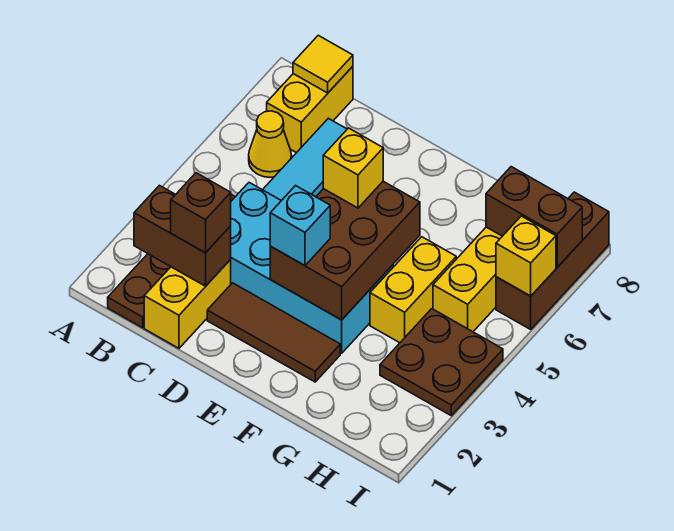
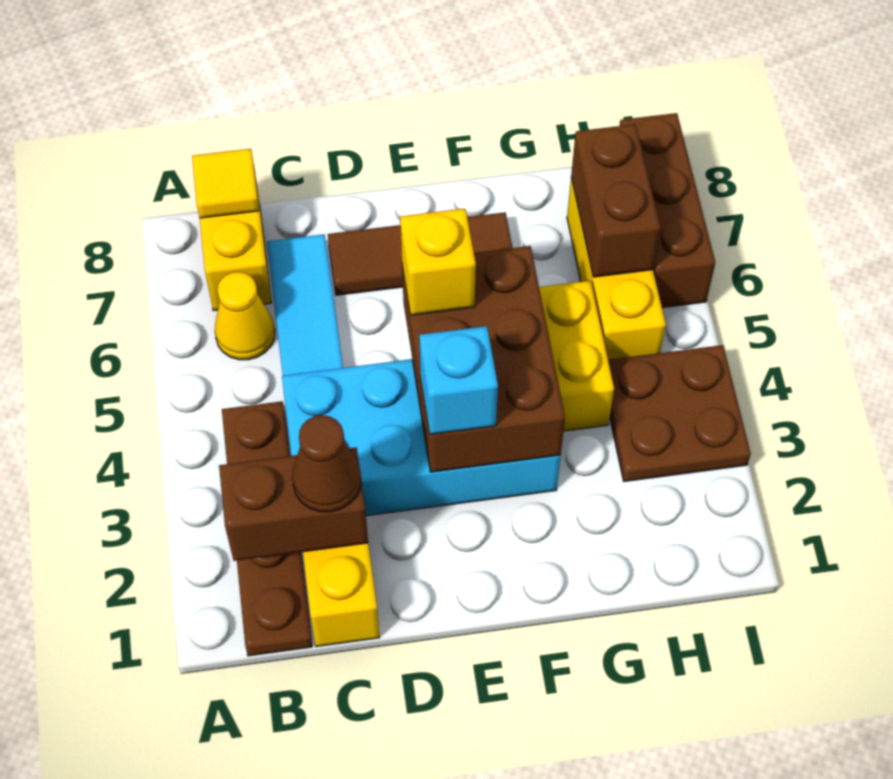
brown 1x1 brick [171,173,231,253] -> brown 1x1 cone [292,415,361,512]
brown 1x3 tile [207,283,340,382] -> brown 1x3 tile moved to [328,212,513,295]
brown 1x2 brick [486,167,582,267] -> brown 1x2 brick turned to [571,124,661,277]
yellow 1x1 brick [496,216,556,296] -> none

